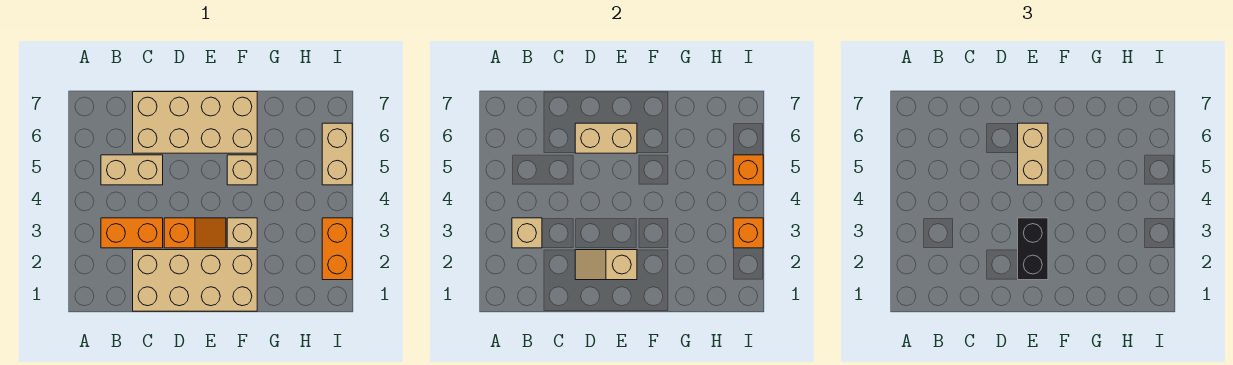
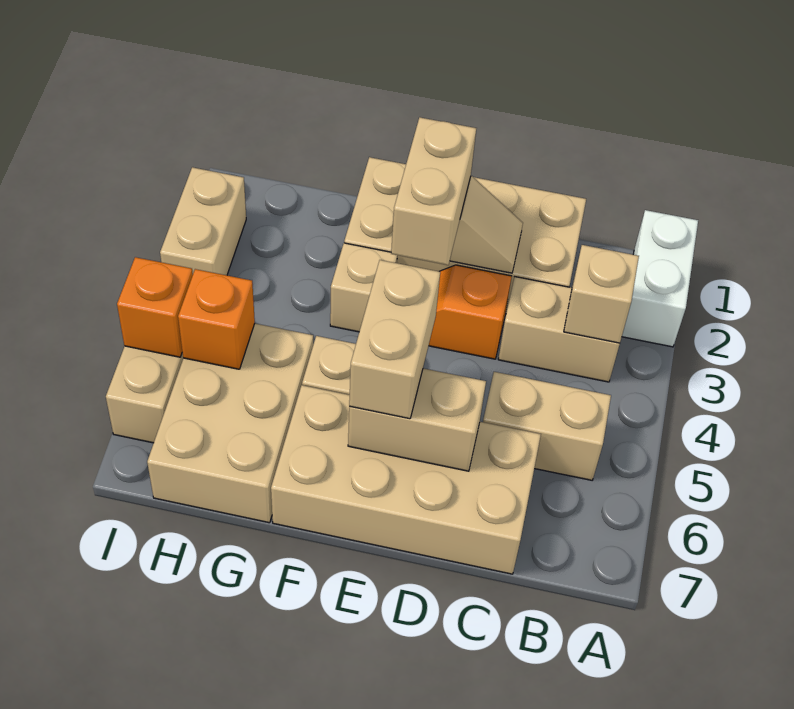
none -> white 1x2 brick [622,210,698,347]
orange 1x2 brick [101,218,163,248] -> tan 1x2 brick [498,277,620,382]
black 1x2 brick [1018,218,1048,280] -> tan 1x2 brick [391,117,476,265]
none -> tan 2x3 brick [147,324,313,523]
orange 1x2 brick [322,218,352,280] -> tan 1x2 brick [160,167,246,275]
orange 1x1 brick [733,218,763,248] -> orange 1x1 brick moved to [178,269,255,369]

